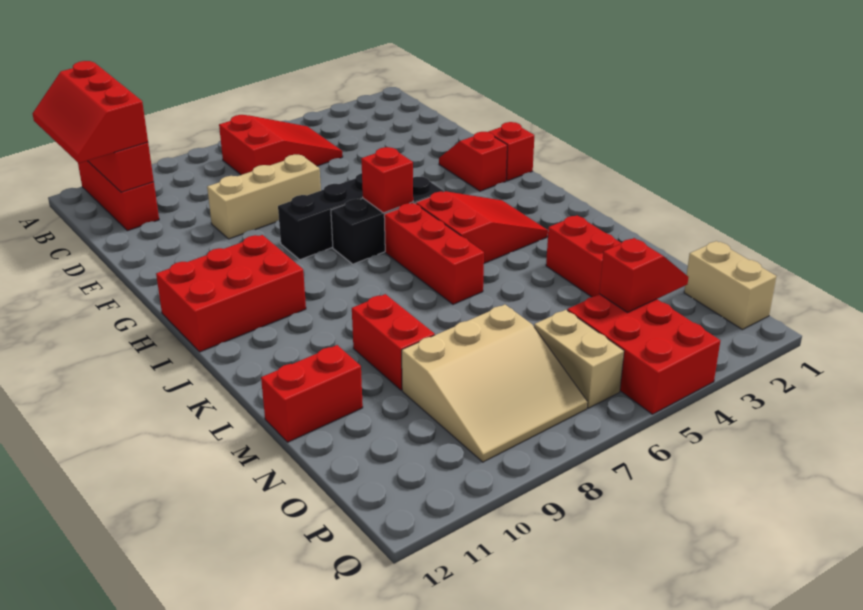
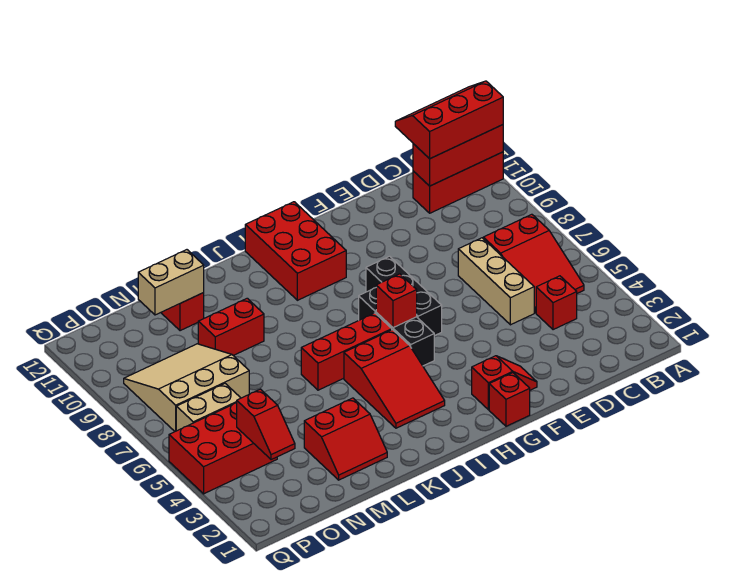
none -> red 1x1 brick [536,276,577,330]
tan 1x3 brick [207,155,321,239] -> tan 1x3 brick moved to [458,238,534,325]
tan 3x3 slope [402,305,587,462] -> tan 3x3 slope turned to [124,344,249,431]
tan 1x2 brick [684,241,776,330] -> tan 1x2 brick moved to [138,250,204,315]

